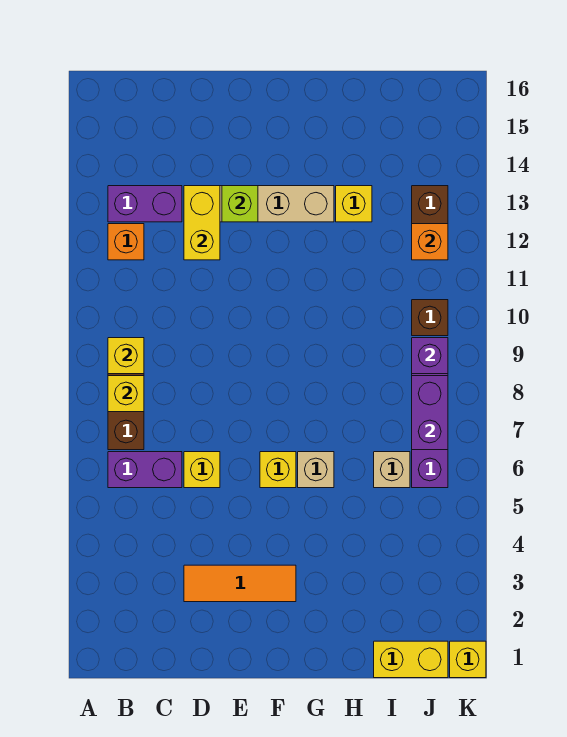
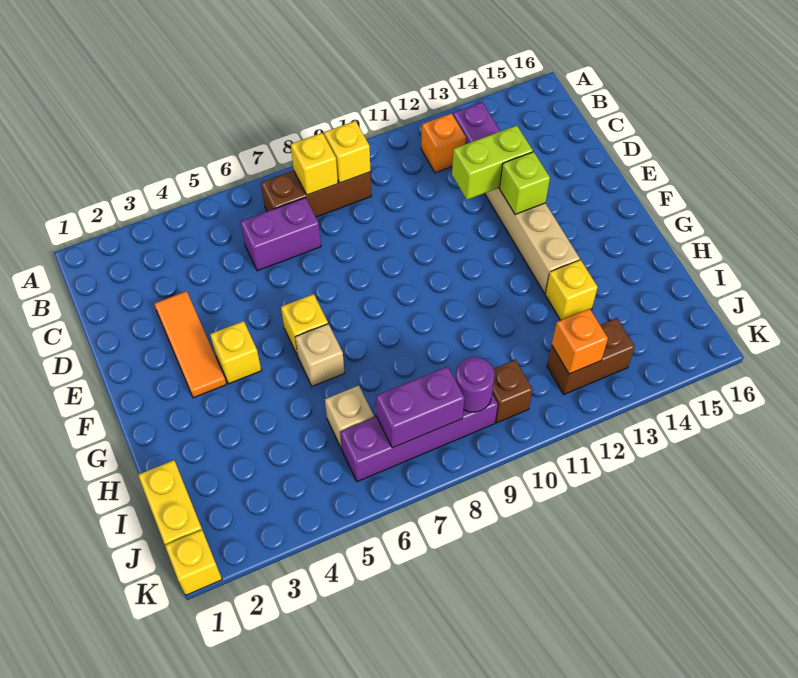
purple 1x2 brick [108,452,182,488] -> purple 1x2 brick turned to [241,198,321,271]
yellow 1x1 brick [184,452,220,488] -> yellow 1x1 brick moved to [210,321,261,384]
yellow 1x2 brick [184,186,220,260] -> lime 1x2 brick [452,126,533,200]
purple 1x1 brick [412,338,448,374] -> purple 1x1 round brick [455,357,494,412]

